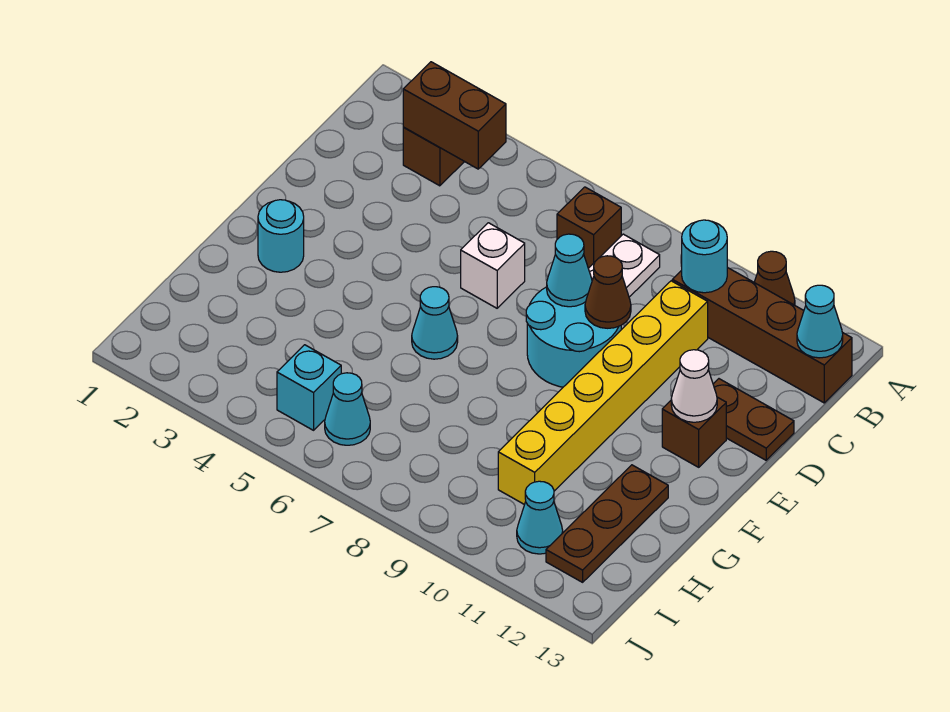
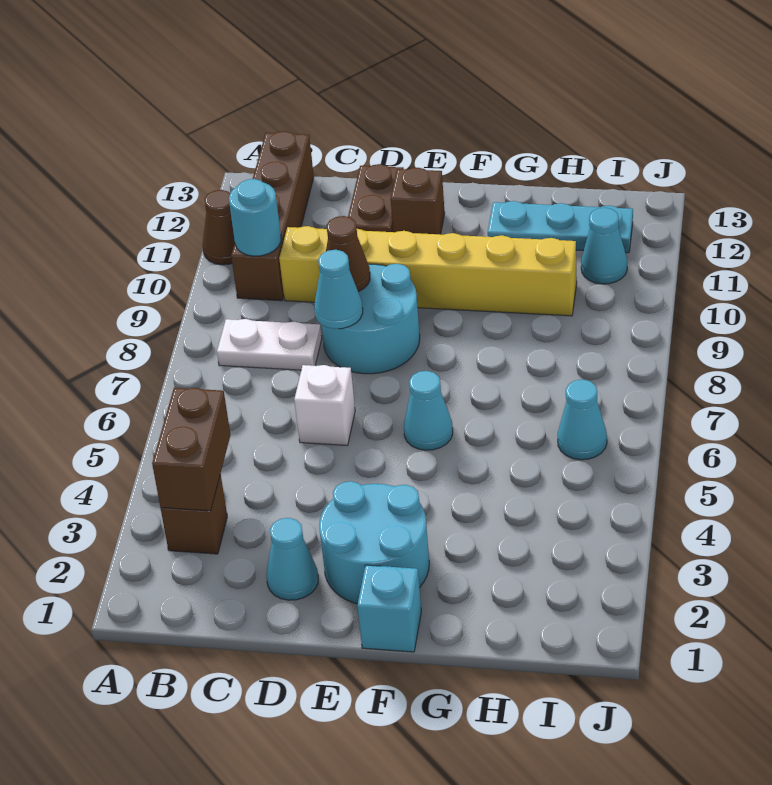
brown 1x1 brick [557,187,621,268] -> none
cyan 1x1 cone [797,285,843,358] -> cyan 1x1 cone moved to [267,518,318,600]
white 1x1 cone [671,350,717,422] -> none
cyan 1x1 round brick [258,200,304,272] -> cyan 2x2 round brick [319,481,429,604]
brown 1x3 plate [546,465,668,582] -> cyan 1x3 plate [488,201,633,253]
cyan 1x1 brick [277,345,341,430] -> cyan 1x1 brick moved to [357,565,421,652]

